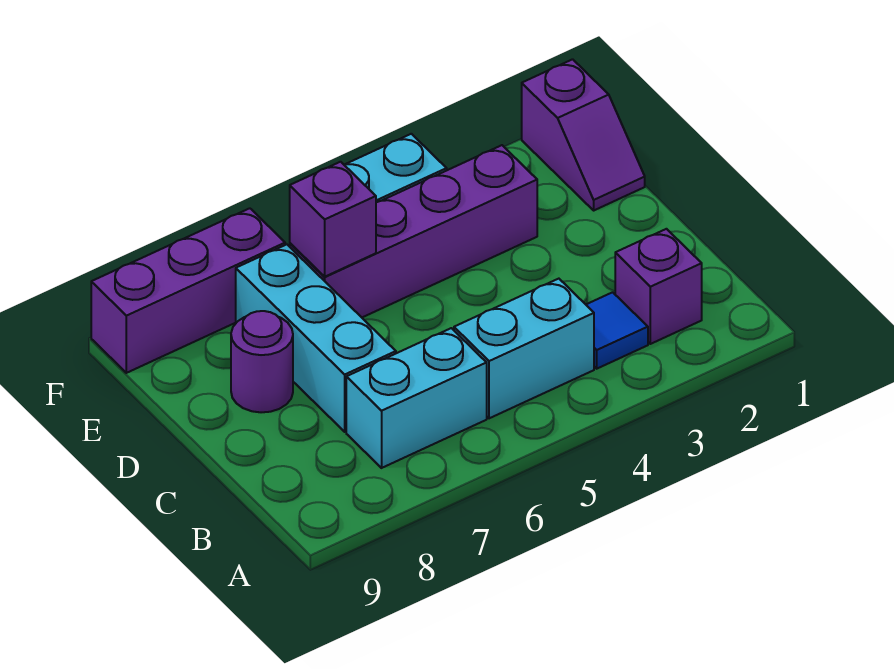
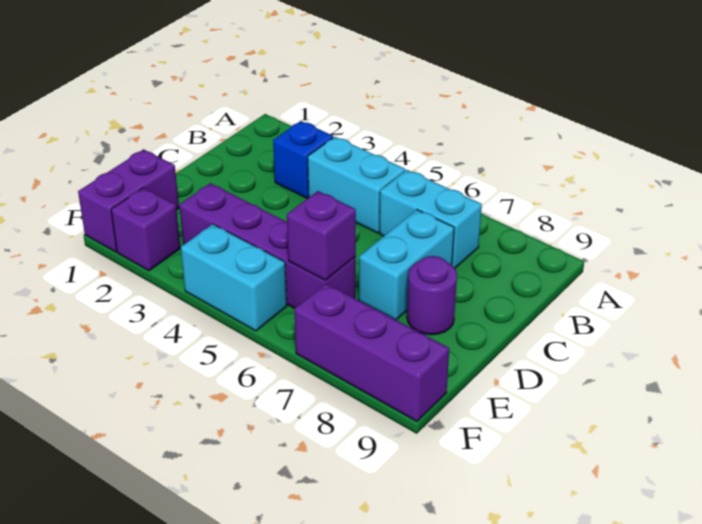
purple 1x1 brick [615,229,702,344] -> purple 1x1 brick moved to [111,188,180,271]
blue 1x1 tile [586,292,648,369] -> blue 1x1 brick [273,121,333,198]
cyan 1x3 brick [236,244,396,432] -> cyan 1x2 brick [359,210,454,320]
purple 1x2 slope [522,59,645,210] -> purple 1x2 brick [78,149,179,252]

